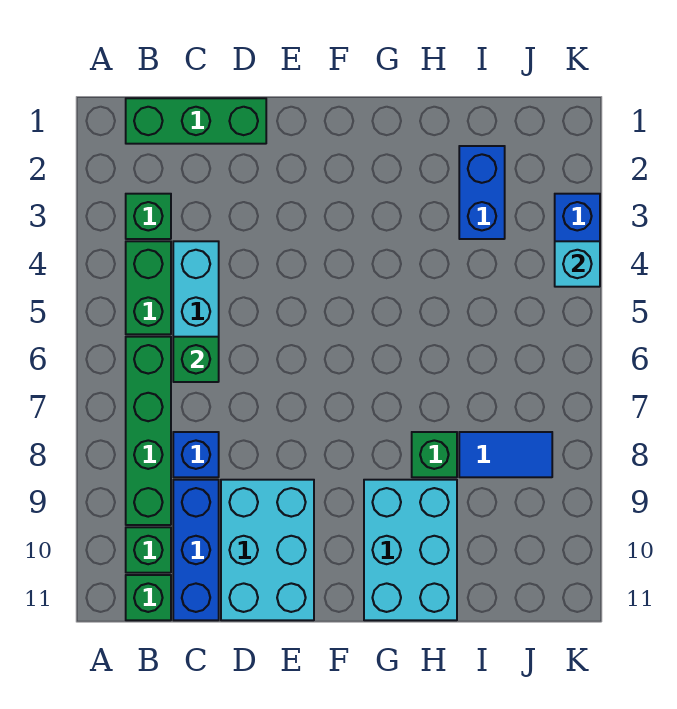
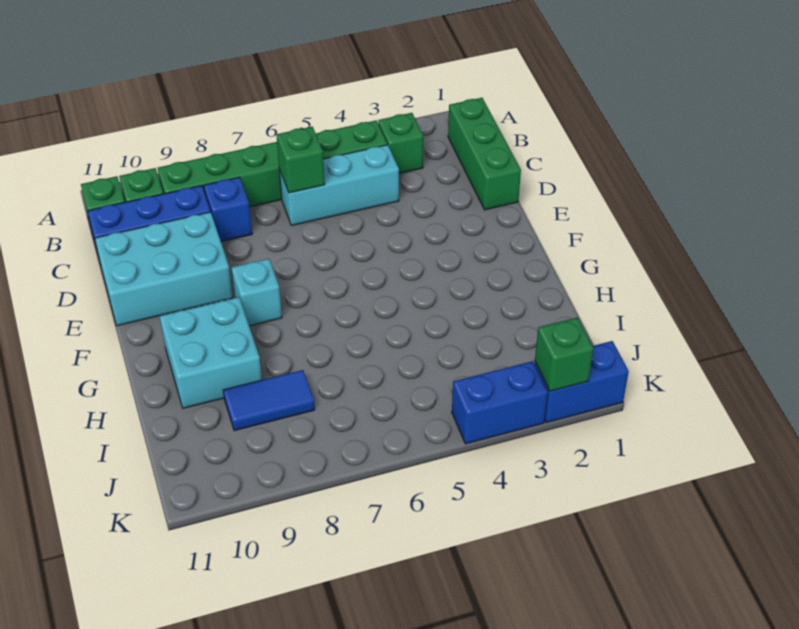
cyan 2x3 brick [364,480,457,620] -> cyan 2x2 brick [160,297,262,408]
green 1x1 brick [412,432,457,477] -> green 1x1 brick moved to [535,318,593,391]
blue 1x2 brick [459,146,505,239] -> blue 1x2 brick moved to [534,341,629,423]
blue 1x2 tile [459,432,552,477] -> blue 1x2 tile turned to [223,370,315,431]
cyan 1x1 brick [555,241,600,287] -> cyan 1x1 brick moved to [232,259,282,326]

